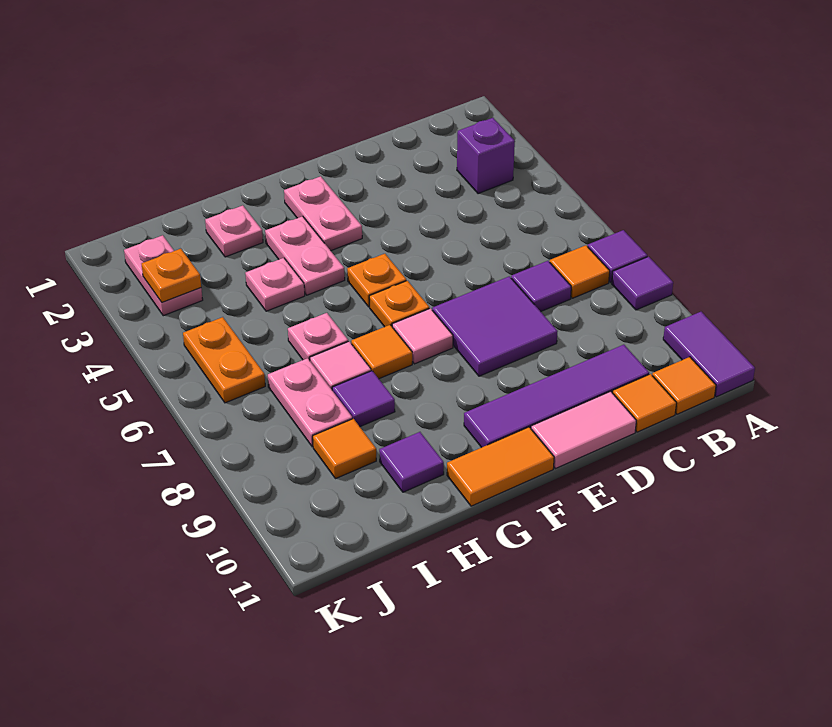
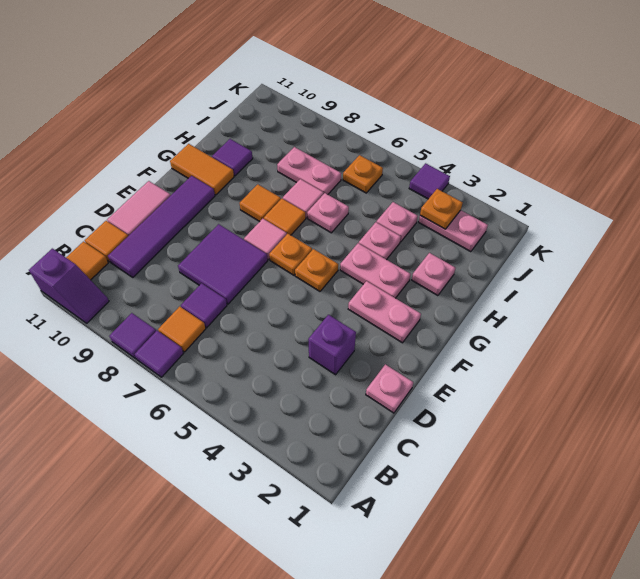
purple 1x2 tile [663,312,755,397] -> purple 1x2 slope [29,249,109,323]
purple 1x1 brick [457,118,515,194] -> purple 1x1 brick moved to [308,315,356,375]
none -> pink 1x1 plate [366,364,413,413]
orange 1x2 tile [447,427,554,506] -> orange 1x2 tile turned to [170,144,234,195]
purple 1x1 tile [332,371,395,427] -> purple 1x1 tile moved to [409,163,450,199]
none -> pink 1x1 plate [377,202,418,242]
orange 1x1 tile [313,419,376,479] -> orange 1x1 tile moved to [240,184,281,222]
orange 1x2 plate [183,317,265,403] -> orange 1x1 plate [343,155,383,193]

